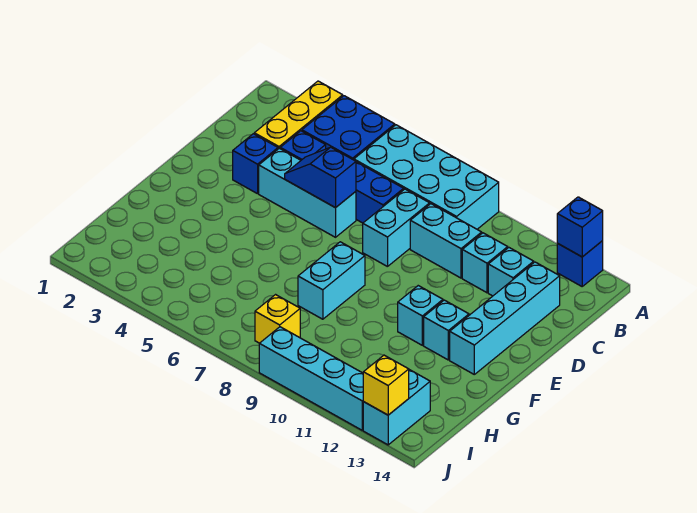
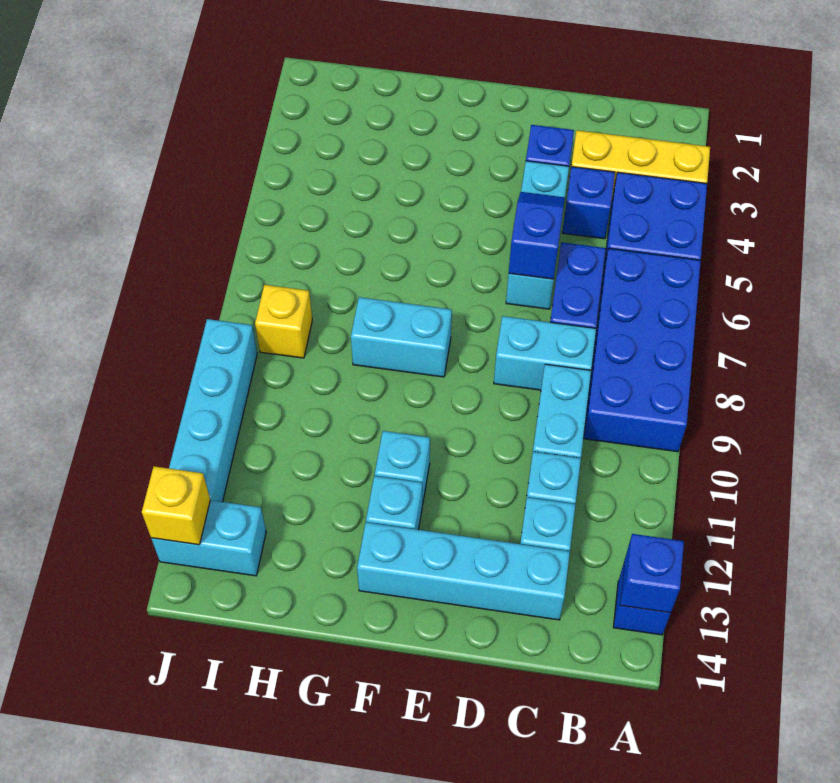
cyan 2x4 brick [354,125,499,229] -> blue 2x4 brick [584,248,701,452]

